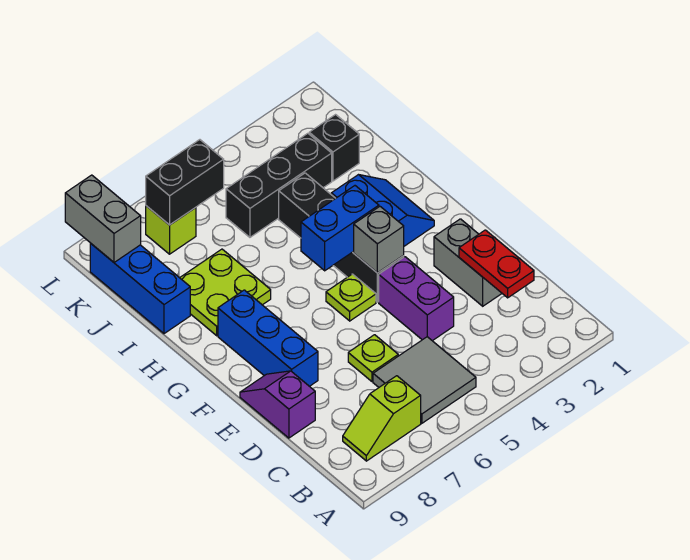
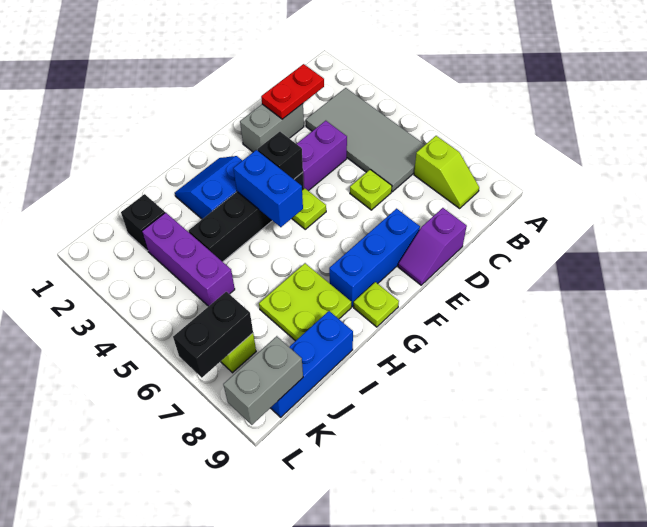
grey 2x2 tile [373,337,476,423] -> grey 2x4 tile [306,88,425,192]
grey 1x1 brick [354,207,404,273] -> black 1x1 brick [258,132,303,179]
none -> lime 1x1 plate [354,282,399,327]
black 1x3 brick [226,133,332,237] -> purple 1x3 brick [142,213,235,306]
black 1x2 brick [146,140,224,225] -> black 1x2 brick turned to [173,292,253,378]

